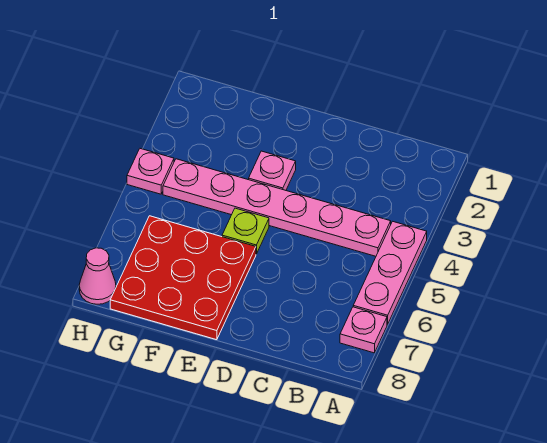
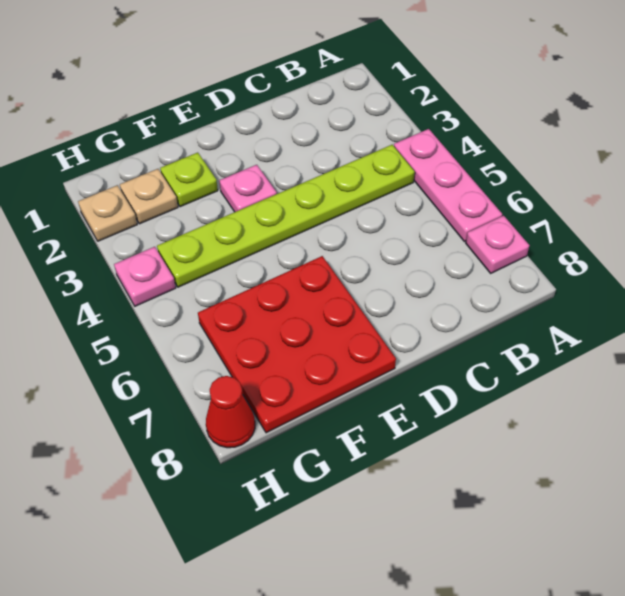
pink 1x6 plate [163,159,391,256] -> lime 1x6 plate [157,145,415,287]
lime 1x1 plate [222,208,269,254] -> lime 1x1 plate moved to [160,153,218,207]
none -> tan 1x1 plate [120,169,178,224]
none -> tan 1x1 plate [78,185,137,241]
pink 1x1 cone [79,248,116,304] -> red 1x1 cone [206,376,255,448]

